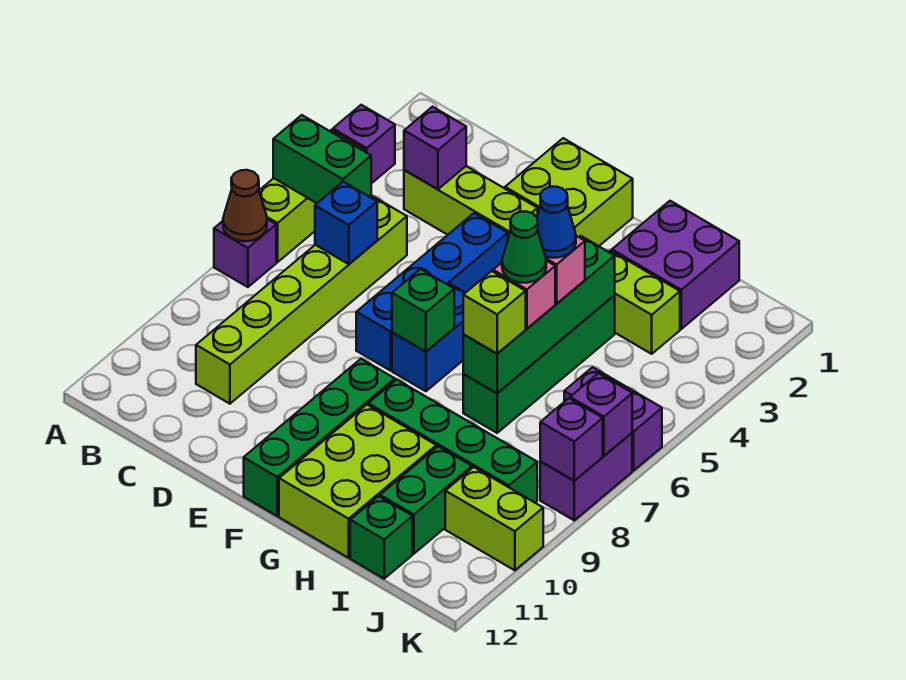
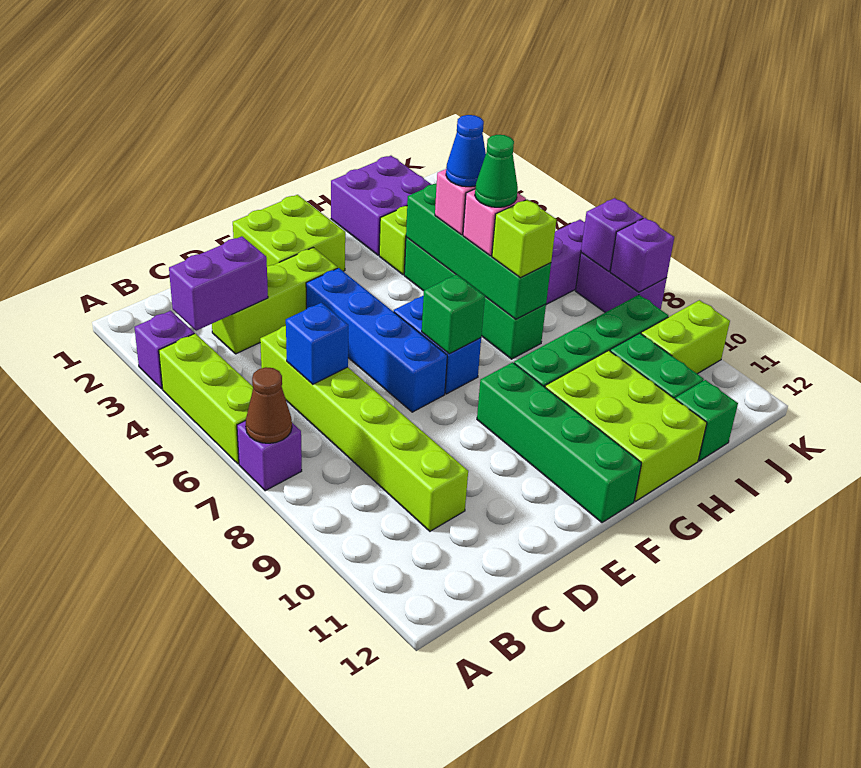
green 1x2 brick [273,115,371,203] -> none
purple 1x1 brick [404,107,466,189] -> purple 1x2 brick [169,236,268,331]

